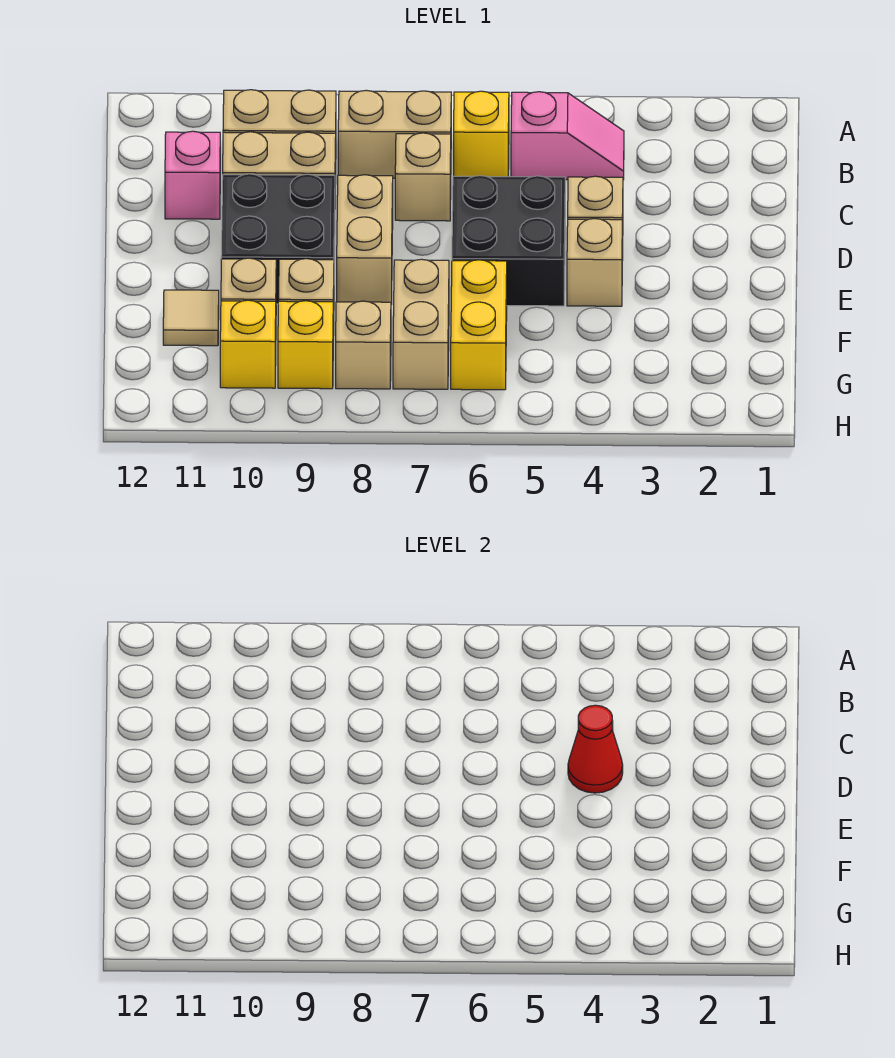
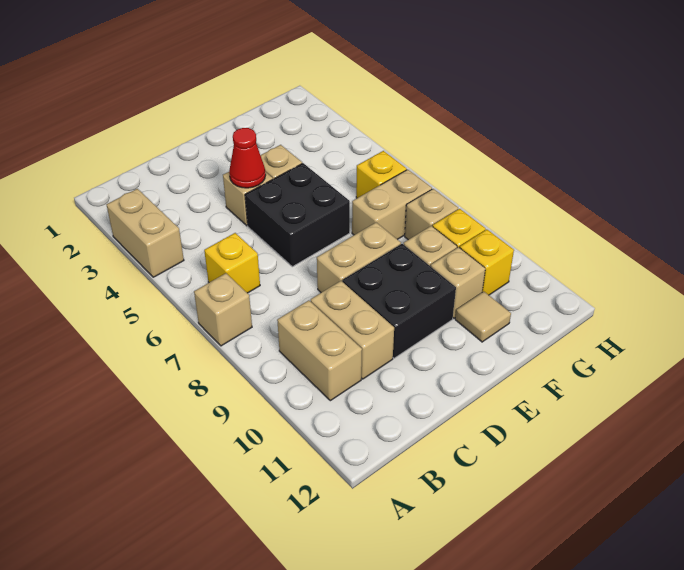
pink 1x2 slope [511,92,624,180] -> none
tan 1x2 brick [338,90,451,178] -> tan 1x2 brick moved to [107,189,184,277]
tan 1x1 brick [395,133,451,221] -> tan 1x1 brick moved to [194,273,252,346]
pink 1x1 brick [165,131,220,219] -> none
yellow 1x2 brick [451,260,507,390] -> yellow 1x1 brick [356,151,407,198]

